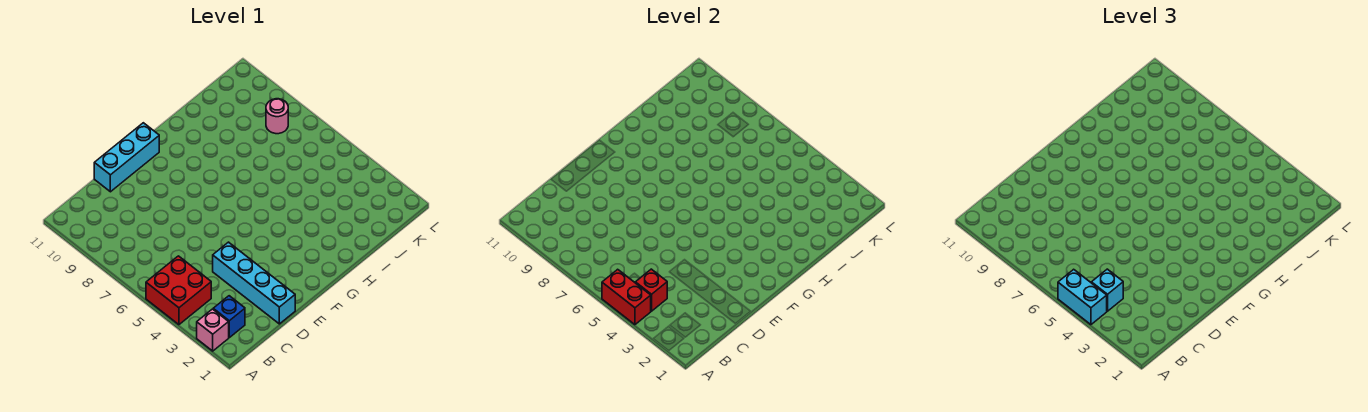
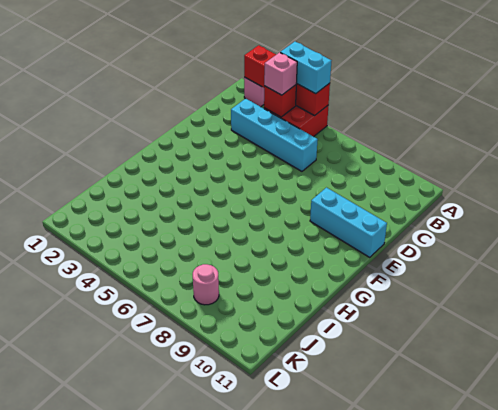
red 1x2 brick [602,269,651,325] -> red 1x4 brick [244,45,330,116]
blue 1x1 brick [213,296,245,337] -> none
cyan 1x1 brick [1091,269,1123,311] -> pink 1x1 brick [264,52,297,95]
cyan 1x4 brick [213,242,295,324] -> cyan 1x4 brick moved to [231,99,318,171]
cyan 1x3 brick [94,123,159,192] -> cyan 1x3 brick turned to [310,188,387,257]

